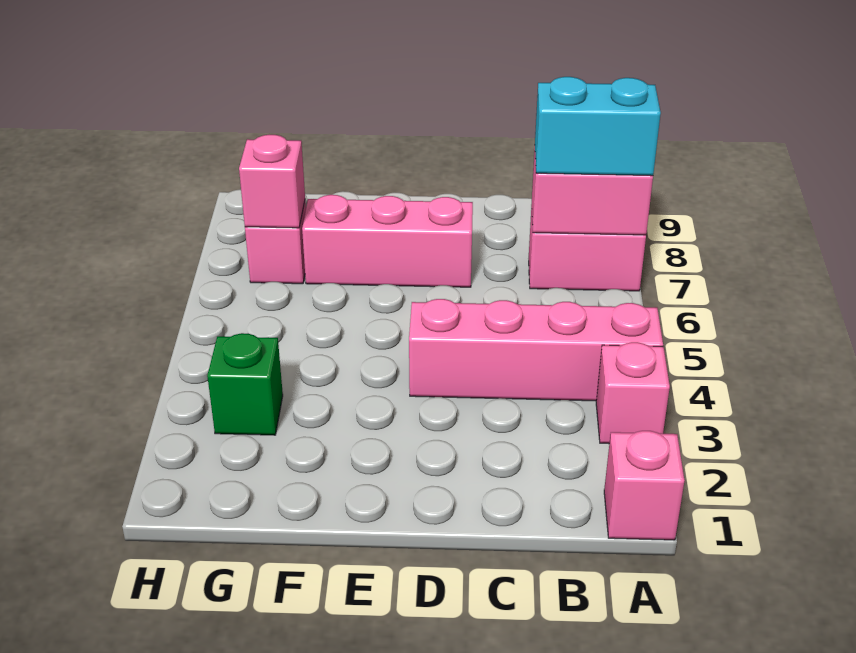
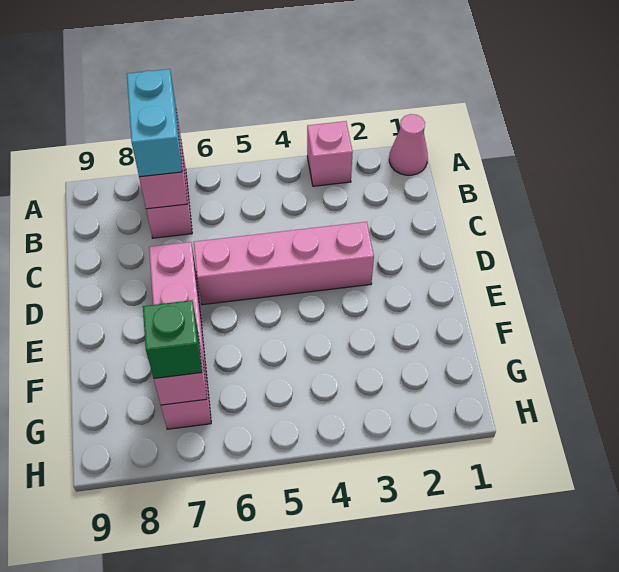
pink 1x1 brick [604,431,685,540] -> pink 1x1 cone [389,114,428,175]
pink 1x4 brick [409,299,663,401] -> pink 1x4 brick turned to [194,222,374,305]
green 1x1 brick [207,333,283,435] -> green 1x1 brick moved to [143,300,202,378]

